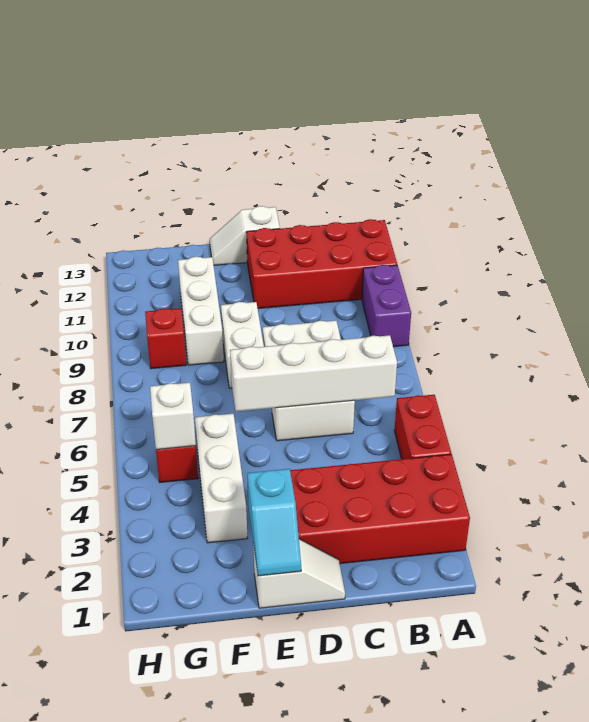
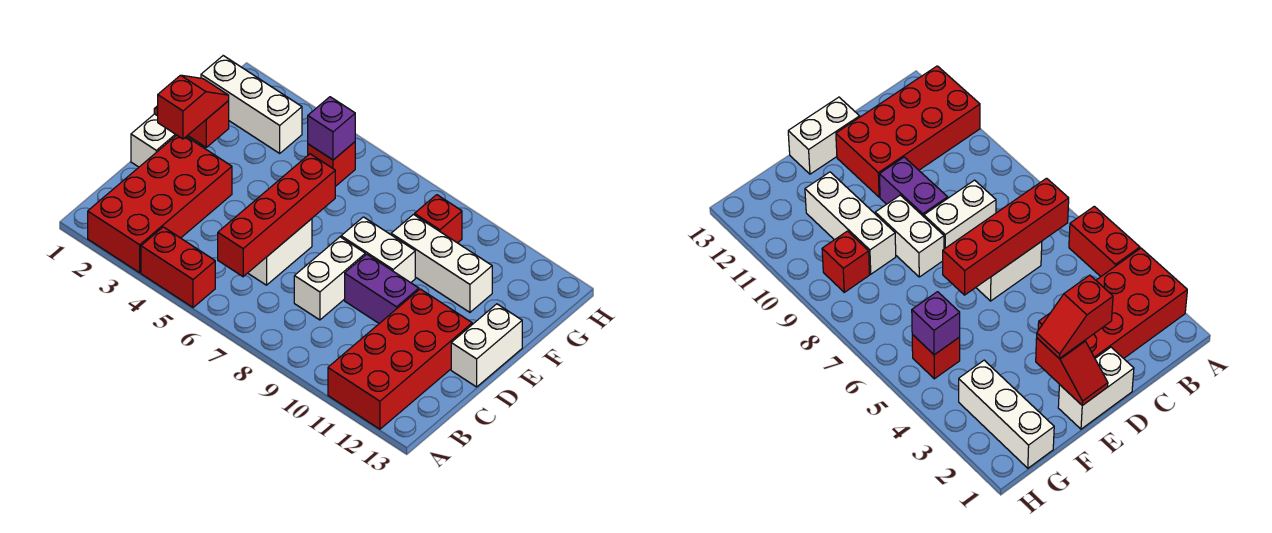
purple 1x2 brick [362,265,411,347] -> purple 1x2 brick moved to [345,254,419,323]
white 1x4 brick [230,335,397,411] -> red 1x4 brick [218,154,335,277]
white 1x2 slope [253,539,345,608] -> white 1x2 brick [131,114,198,167]
none -> red 1x2 slope [158,75,229,139]
white 1x2 slope [210,206,280,265] -> white 1x2 brick [451,304,522,387]
cyan 1x2 slope [247,469,301,576] -> red 1x2 slope [154,101,229,147]
white 1x3 brick [195,414,247,543] -> white 1x3 brick moved to [201,56,302,153]
white 1x1 brick [150,383,196,450] -> purple 1x1 brick [308,97,355,160]

